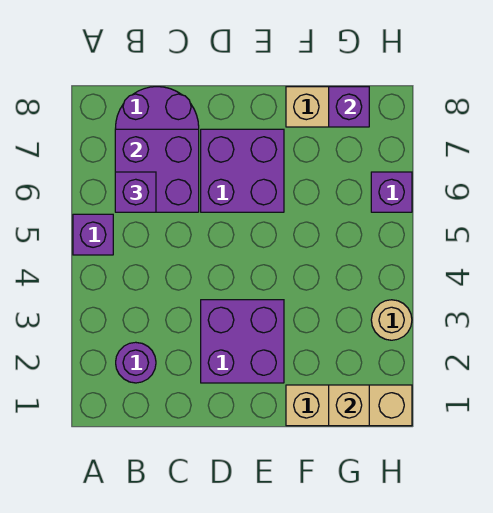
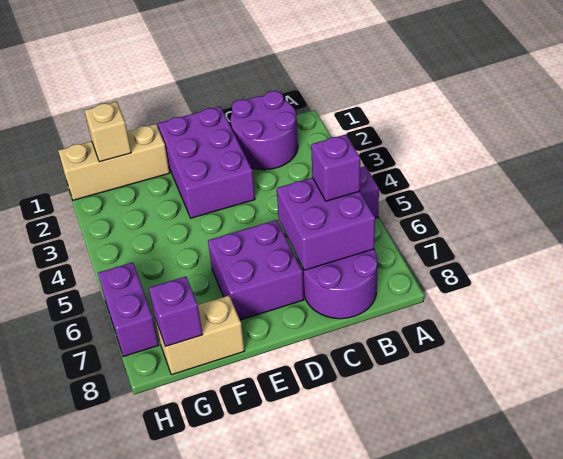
purple 1x1 round brick [116,342,156,383] -> purple 2x2 round brick [231,91,298,170]
purple 2x2 brick [201,300,284,383] -> purple 2x3 brick [158,107,255,218]
tan 1x1 round brick [371,300,412,340] -> none
purple 1x1 brick [371,172,412,212] -> purple 1x2 brick [98,262,159,357]

